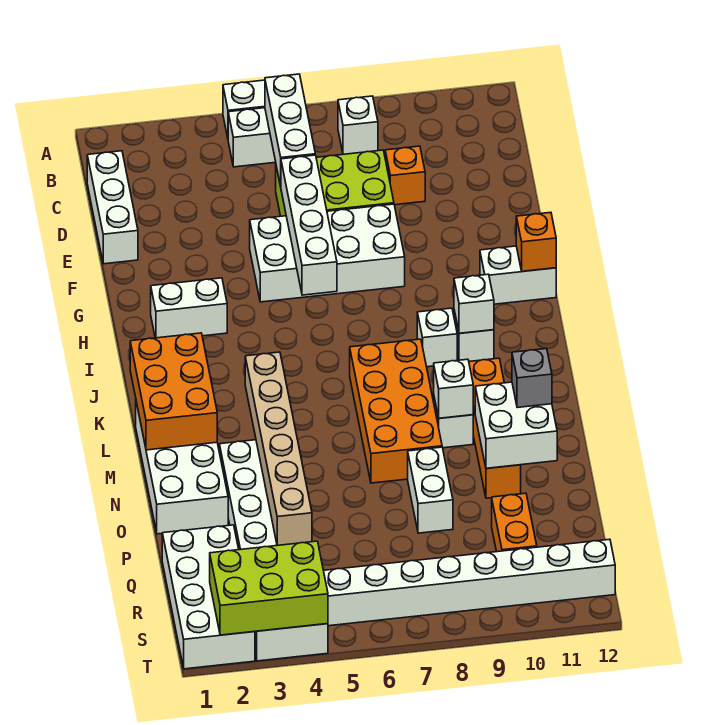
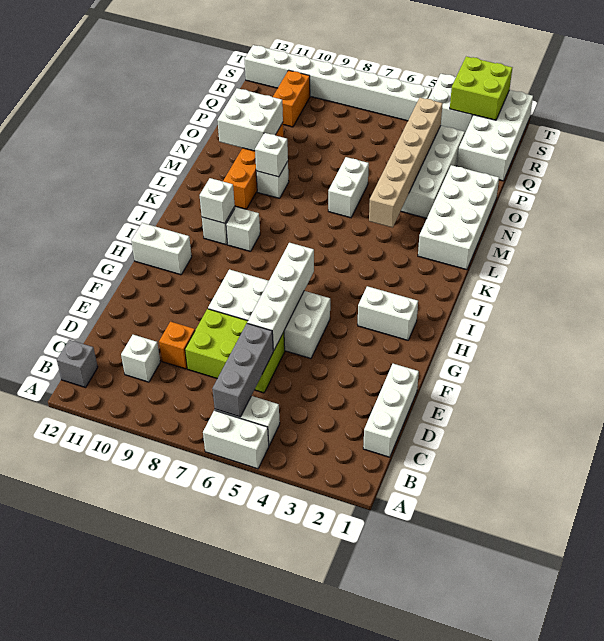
white 1x3 brick [265,74,315,186] -> grey 1x3 brick [212,324,273,417]
white 1x1 brick [338,96,378,154] -> white 1x1 brick moved to [121,335,160,382]
orange 1x1 brick [516,212,556,271] -> none
orange 2x3 brick [130,333,217,450] -> none
orange 2x4 brick [350,339,442,483] -> none
grey 1x1 brick [512,349,552,408] -> grey 1x1 brick moved to [57,340,98,387]
white 1x2 brick [408,447,453,533] -> white 1x2 brick moved to [328,157,369,218]
lime 2x3 brick [210,541,328,635] -> lime 2x2 brick [450,57,512,120]

